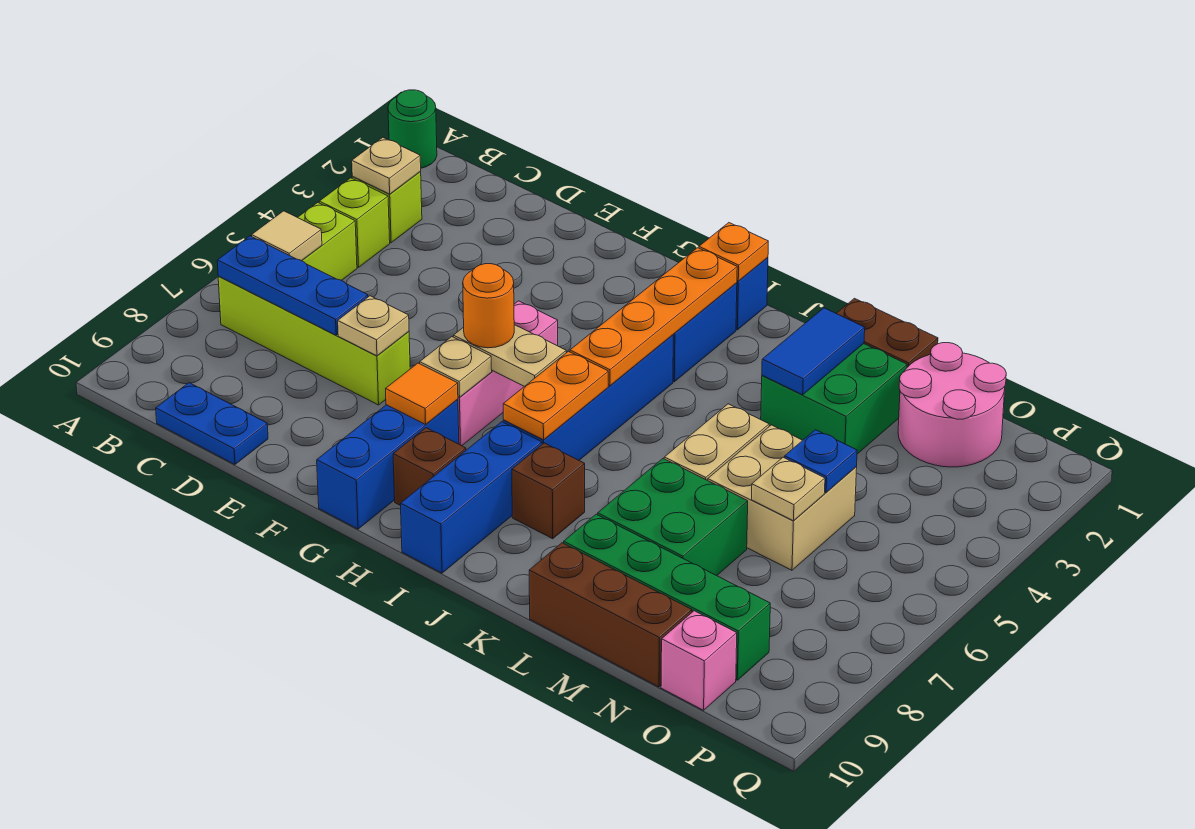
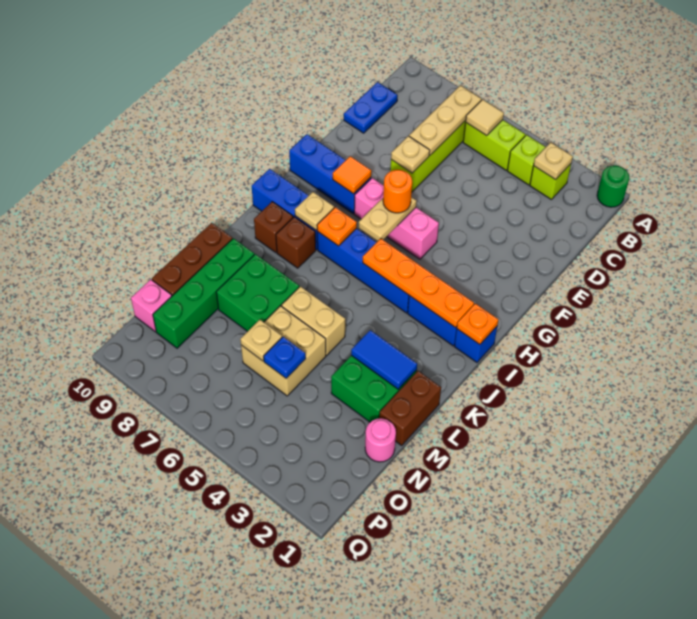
blue 1x3 plate [217,236,368,335] -> tan 1x3 plate [409,86,481,155]
tan 1x1 plate [419,337,492,397] -> tan 1x1 plate moved to [295,192,334,230]
brown 1x1 brick [393,428,466,506] -> brown 1x1 brick moved to [254,202,293,253]
orange 1x2 plate [503,351,608,440] -> orange 1x1 plate [317,207,357,246]
pink 2x2 round brick [898,343,1006,467] -> pink 1x1 round brick [365,418,396,462]

